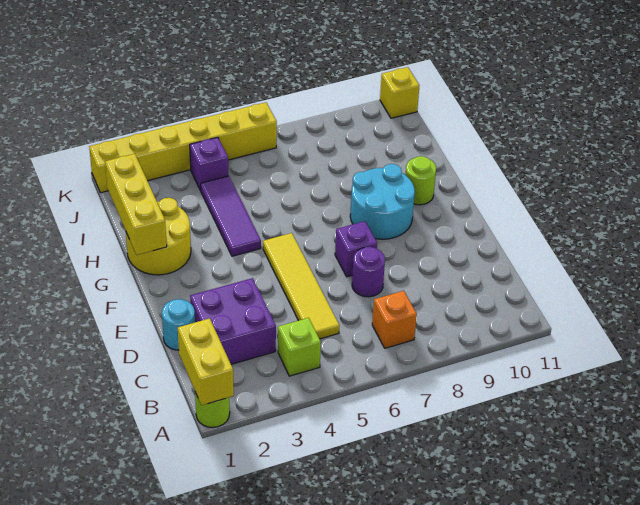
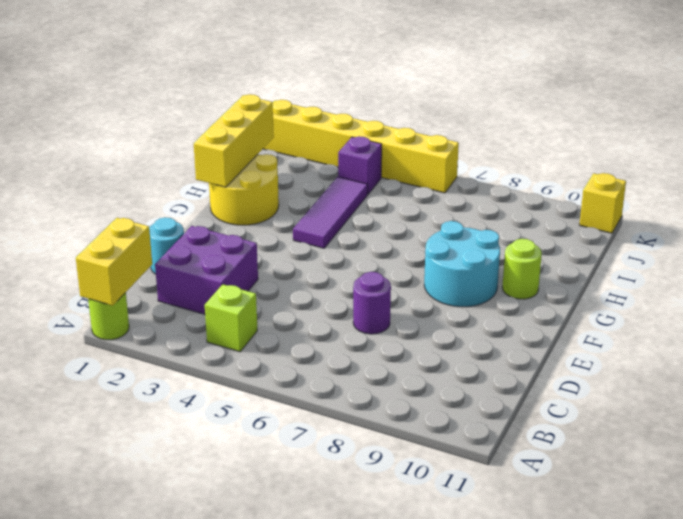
orange 1x1 brick [372,291,417,348] -> none
yellow 1x4 tile [263,233,339,339] -> none
purple 1x1 brick [335,221,377,277] -> none

